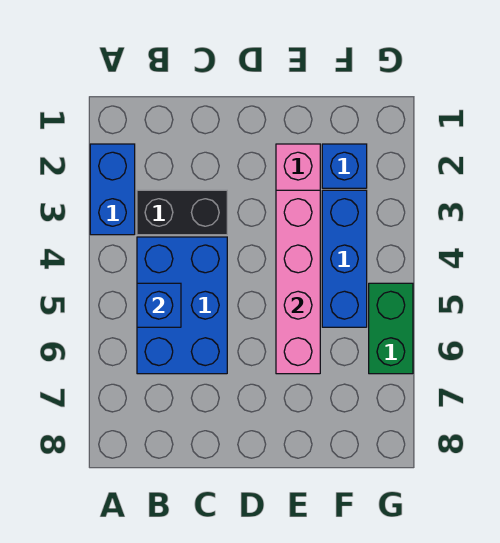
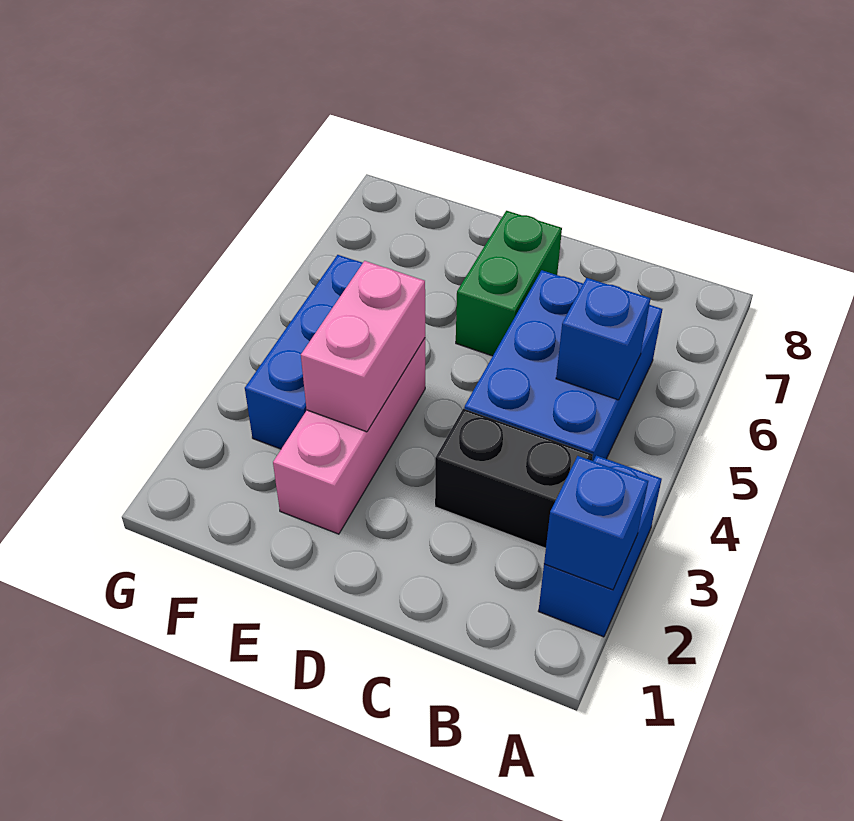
pink 1x4 brick [276,190,320,374] -> pink 1x2 brick [301,261,425,432]
blue 1x1 brick [322,144,367,188] -> blue 1x1 brick moved to [544,456,648,590]
green 1x2 brick [369,283,413,374] -> green 1x2 brick moved to [456,211,562,356]

